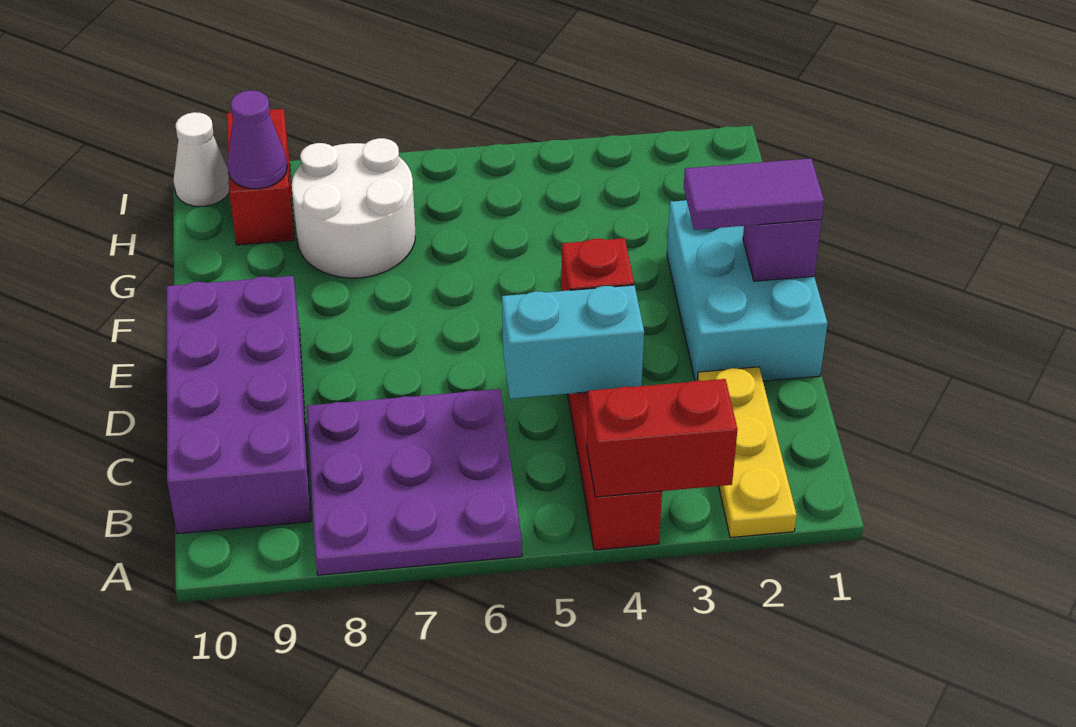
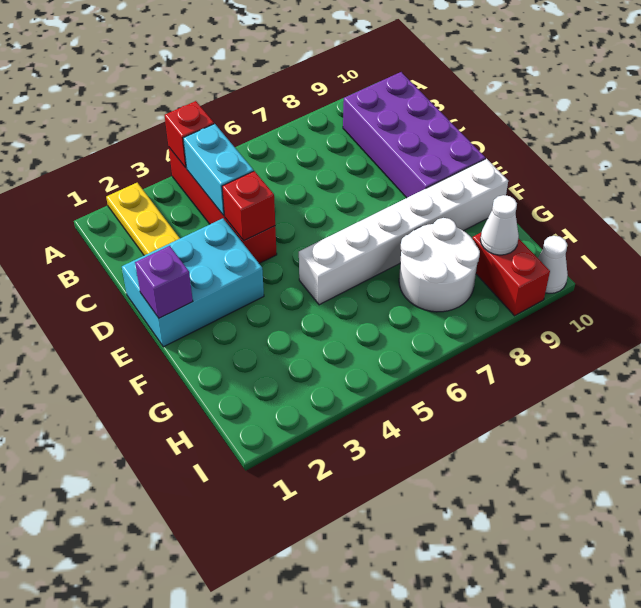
red 1x2 brick [587,379,737,497] -> red 1x1 brick [165,101,214,168]
purple 3x3 plate [306,389,522,575] -> none
cyan 1x2 brick [502,285,644,399] -> cyan 1x2 brick turned to [183,124,254,216]
cyan 2x3 brick [667,200,828,381] -> cyan 2x3 brick turned to [122,218,264,347]
purple 1x2 tile [684,158,824,230] -> none
none -> white 1x6 brick [299,159,508,305]
purple 1x1 cone [227,91,287,189] -> white 1x1 cone [480,195,519,255]

